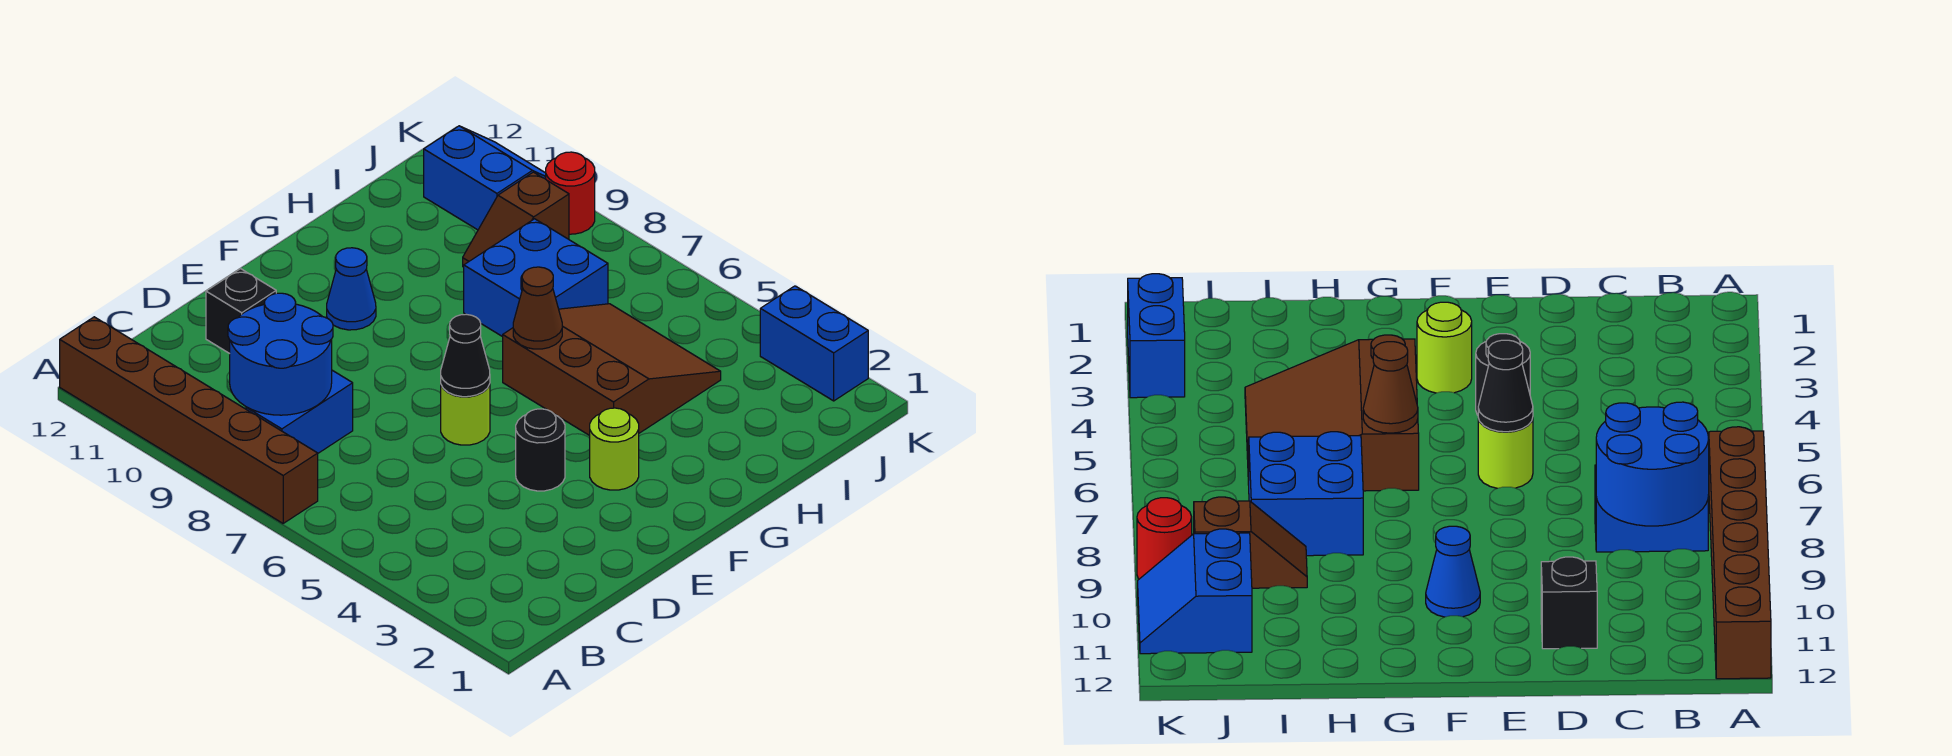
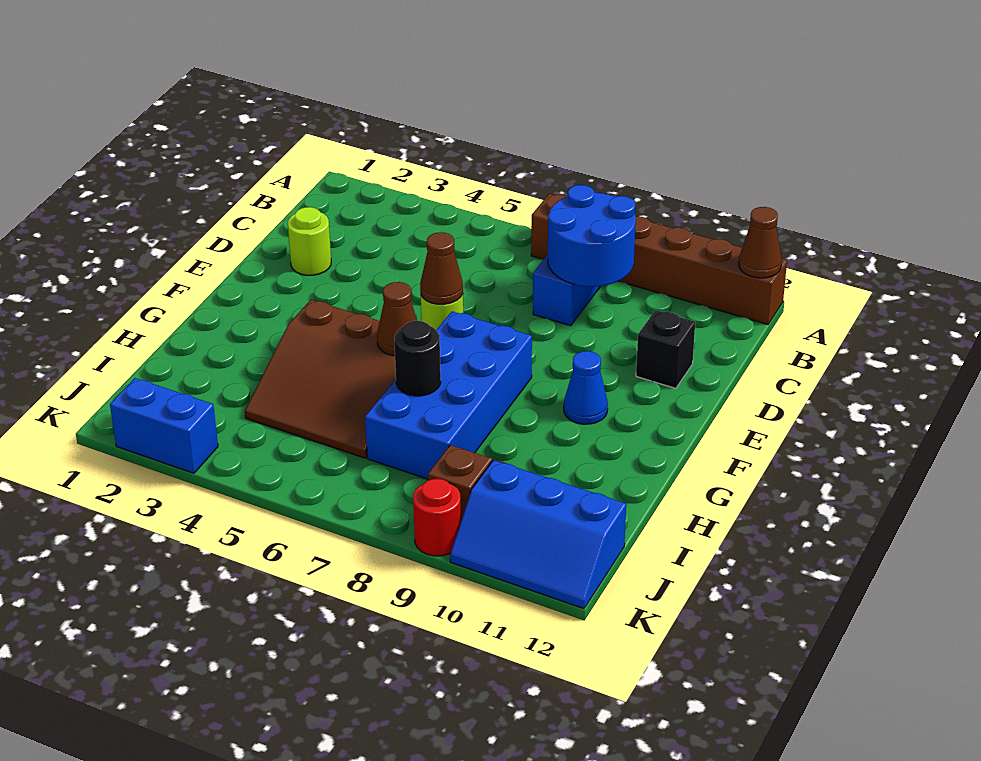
none -> brown 1x1 cone [739,207,782,278]
black 1x1 round brick [516,409,565,491] -> black 1x1 round brick moved to [394,321,441,396]
black 1x1 cone [441,314,490,397] -> brown 1x1 cone [420,232,463,304]
lime 1x1 round brick [590,408,639,490] -> lime 1x1 round brick moved to [288,207,331,275]
blue 2x2 brick [464,219,608,337] -> blue 2x4 brick [365,311,532,479]
blue 2x2 slope [424,126,546,230] -> blue 2x3 slope [450,460,626,609]

